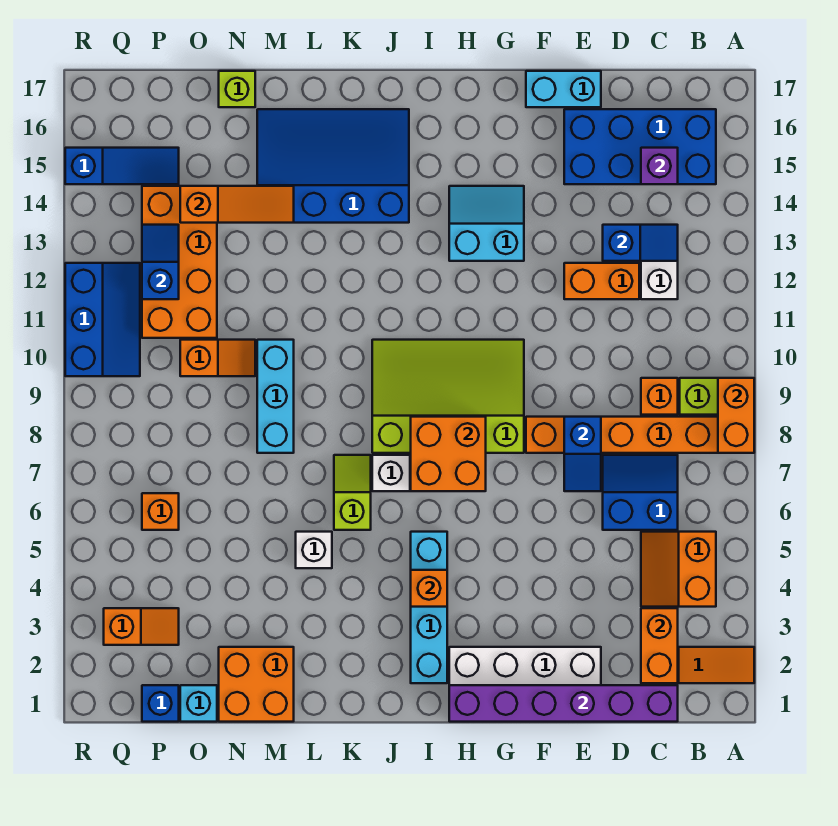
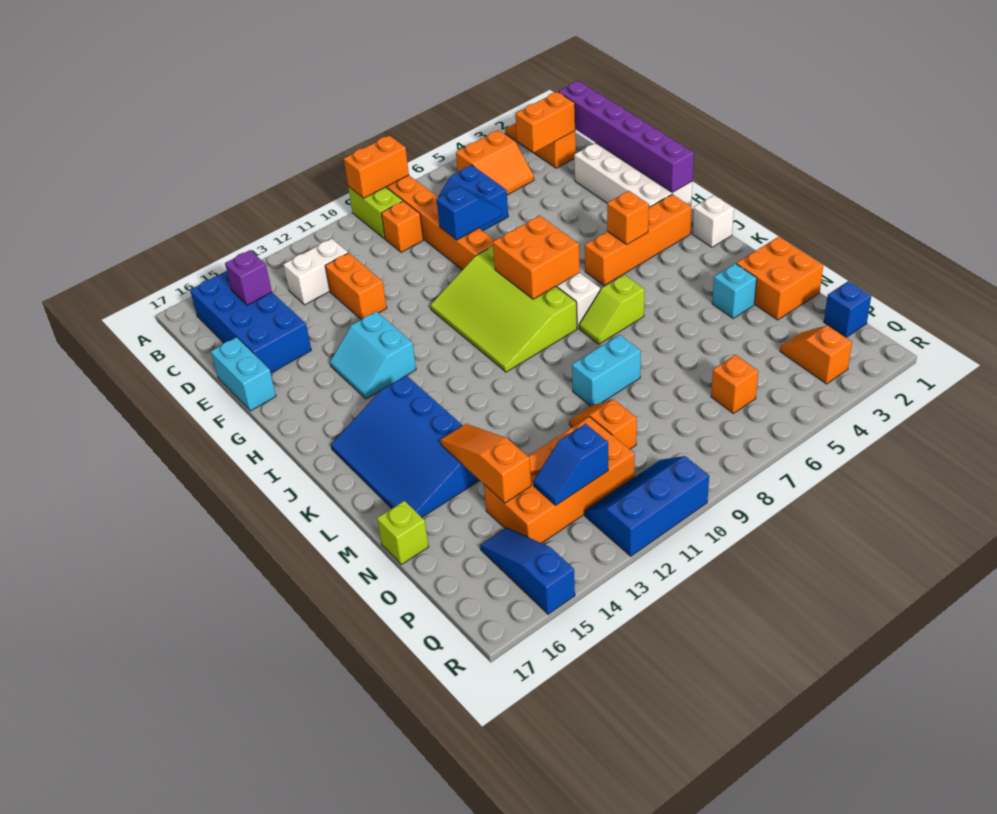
blue 1x2 slope [603,225,678,261] -> none
cyan 1x4 brick [411,532,447,683] -> orange 1x4 brick [585,194,692,286]
white 1x1 brick [296,532,332,568] -> white 1x1 brick moved to [692,195,734,247]
cyan 1x3 brick [257,340,294,453] -> cyan 1x2 brick [572,335,641,406]
cyan 1x1 brick [180,685,217,722] -> cyan 1x1 brick moved to [712,263,757,318]

